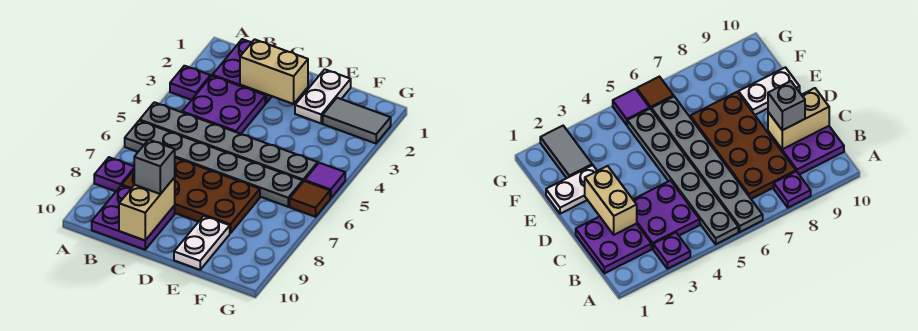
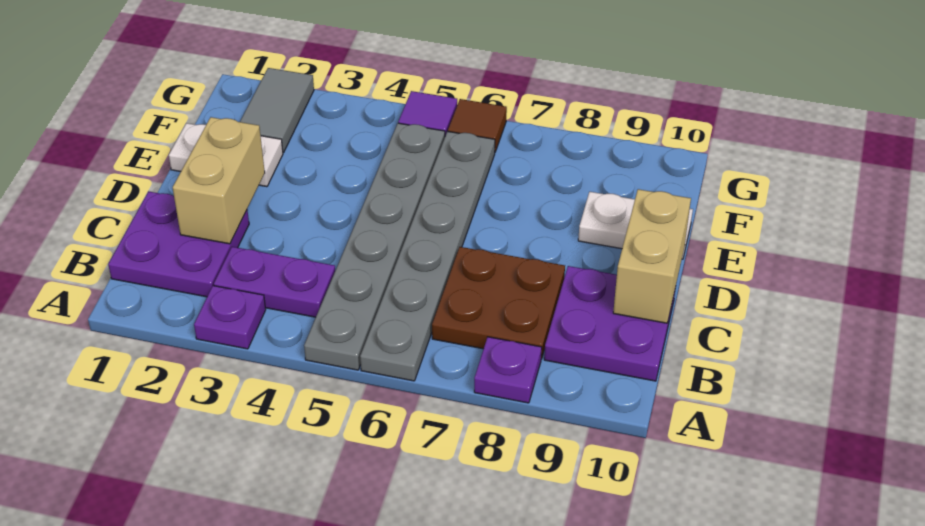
purple 2x2 plate [182,76,265,134] -> purple 1x2 plate [214,247,335,317]
brown 2x4 plate [122,158,260,233] -> brown 2x2 plate [432,247,565,359]
tan 1x2 brick [119,178,175,240] -> tan 1x2 brick turned to [613,189,691,323]
grey 1x1 brick [134,140,175,194] -> none

